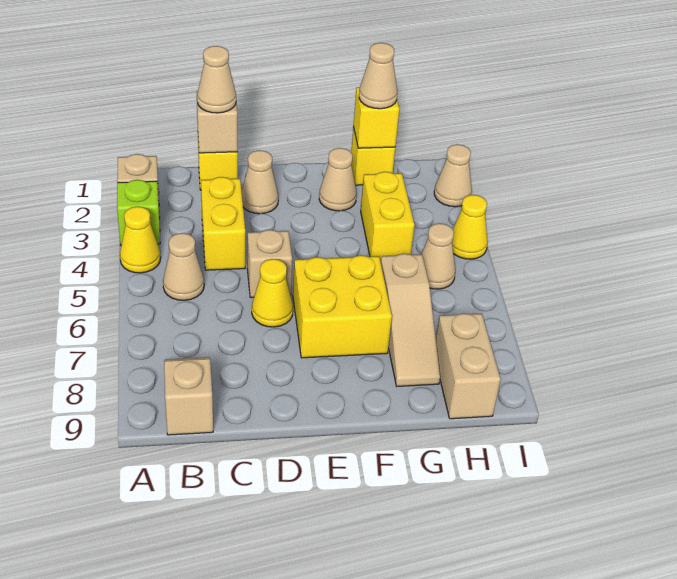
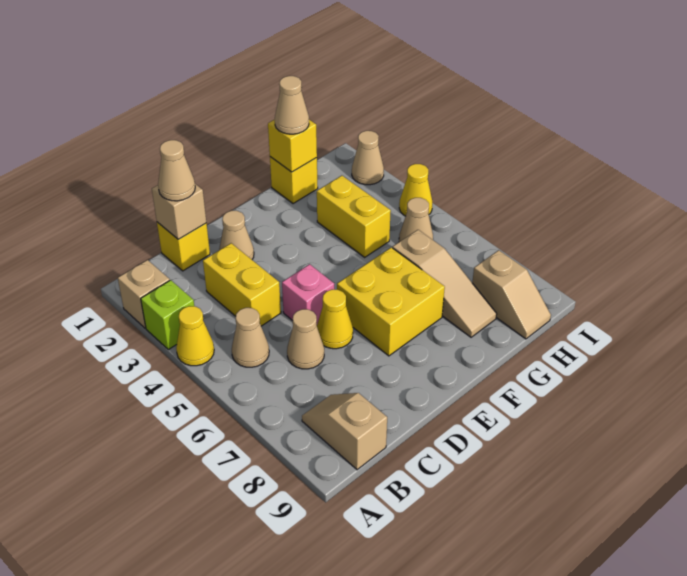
tan 1x1 brick [247,230,292,298] -> pink 1x1 brick [282,264,334,326]
tan 1x1 cone [319,148,357,211] -> tan 1x1 cone moved to [287,309,324,369]
tan 1x2 brick [436,313,501,419] -> tan 1x2 slope [472,250,551,339]

